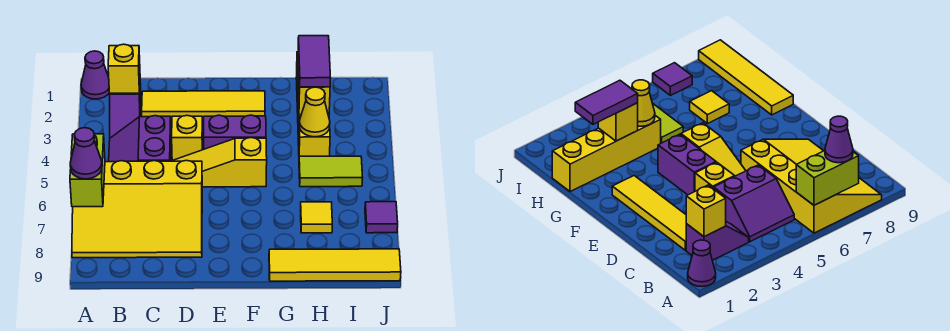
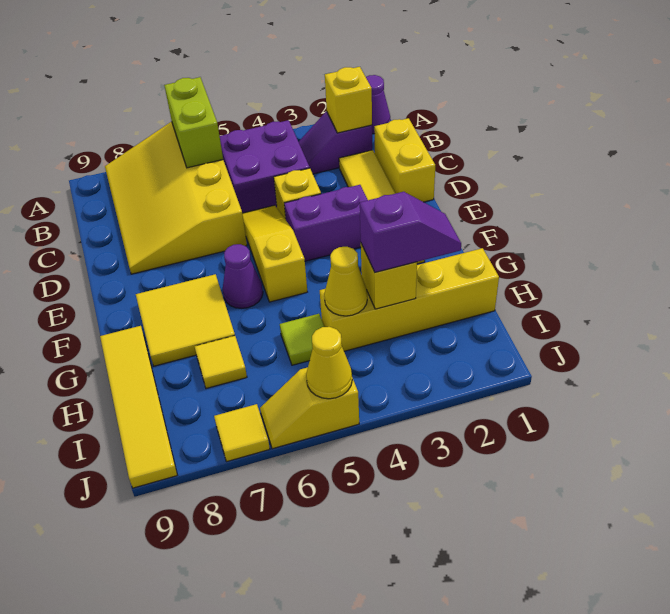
lime 1x2 brick [70,134,105,207] -> lime 1x2 brick turned to [164,77,223,168]
purple 1x1 cone [70,128,102,179] -> purple 1x1 cone moved to [223,244,263,308]
purple 2x2 slope [109,116,171,162] -> purple 2x2 brick [220,120,310,213]
none -> yellow 1x2 brick [374,118,435,202]
purple 1x2 brick [204,115,266,149] -> purple 1x2 brick turned to [284,185,368,261]
none -> yellow 2x2 tile [136,274,235,366]
purple 1x2 tile [298,36,330,87] -> purple 1x2 slope [360,192,461,272]
lime 1x2 tile [299,156,363,187] -> lime 1x1 tile [280,314,324,365]
none -> yellow 1x2 slope [260,367,359,449]
none -> yellow 1x1 cone [306,327,352,399]
purple 1x1 tile [365,202,398,233] -> yellow 1x1 tile [214,404,270,462]

